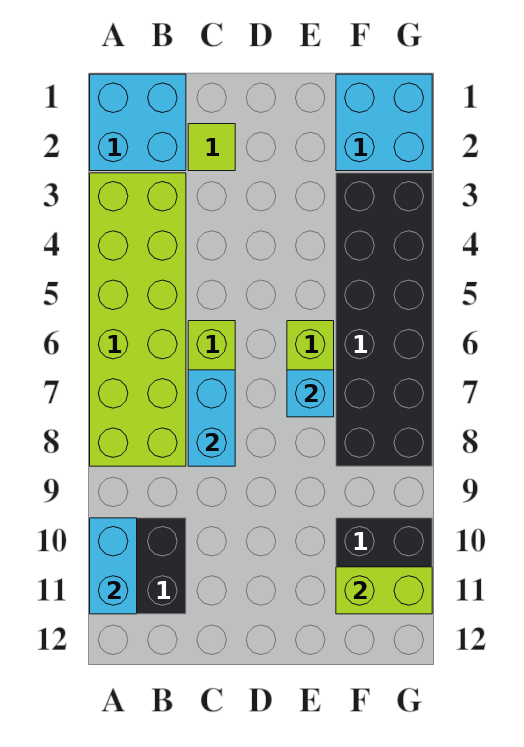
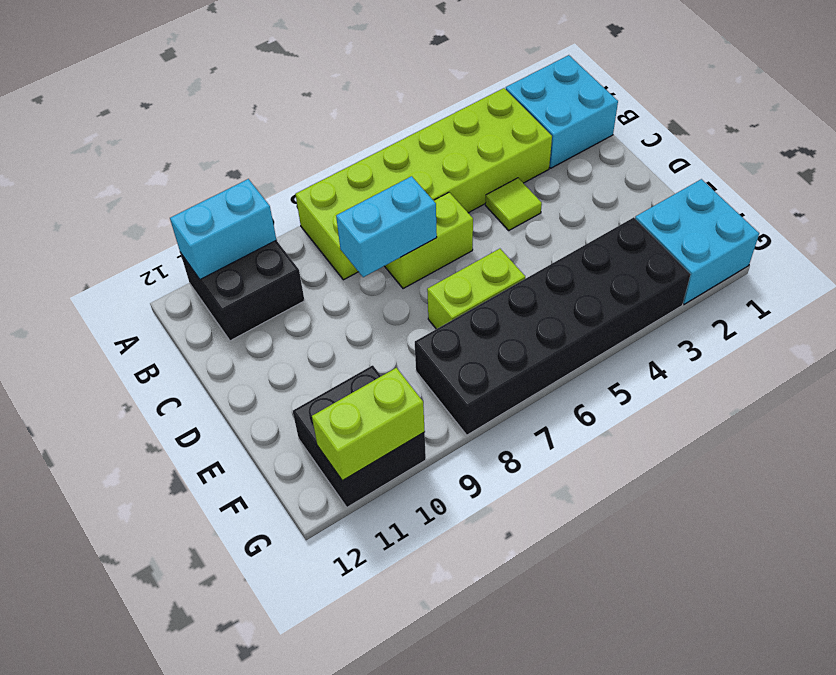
lime 1x1 tile [188,124,235,171] -> lime 1x1 tile moved to [485,178,542,230]
cyan 1x1 brick [287,370,334,417] -> none
lime 1x2 brick [336,567,432,614] -> lime 1x2 brick turned to [312,368,425,481]

